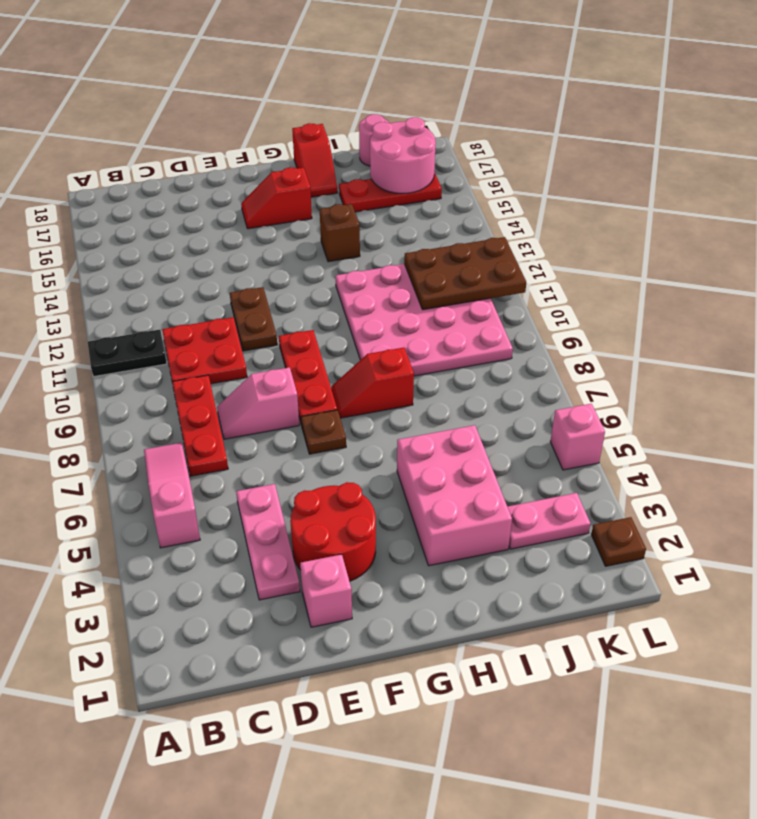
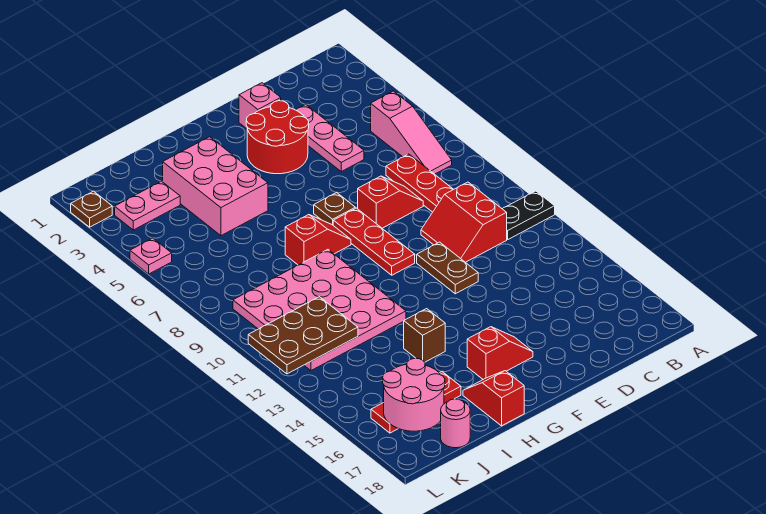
red 2x2 plate [162,317,247,384] -> red 2x2 slope [421,182,507,262]
pink 1x2 slope [217,367,299,439] -> red 1x2 slope [358,176,423,228]
pink 1x1 brick [550,404,605,470] -> pink 1x1 plate [130,238,172,274]

